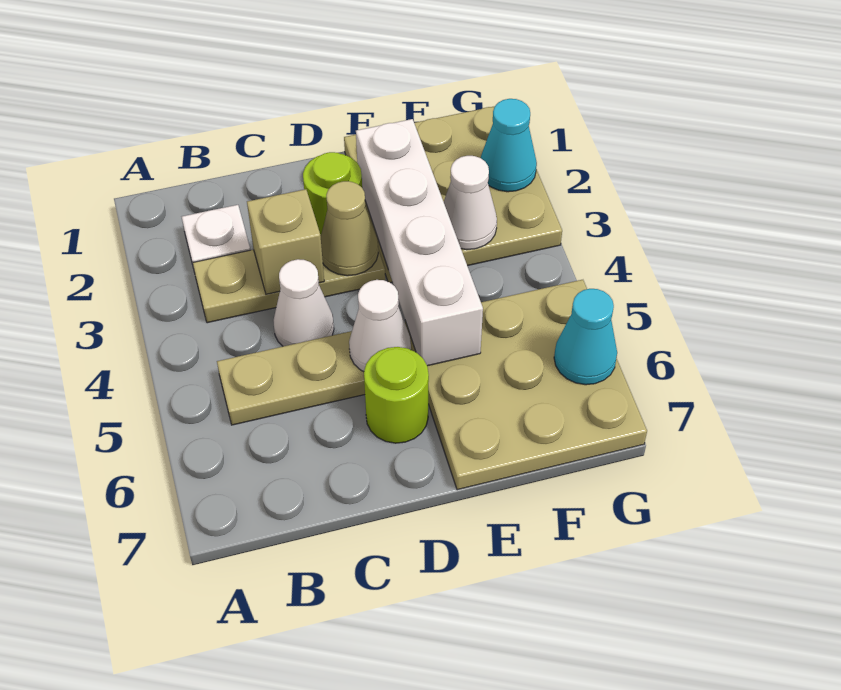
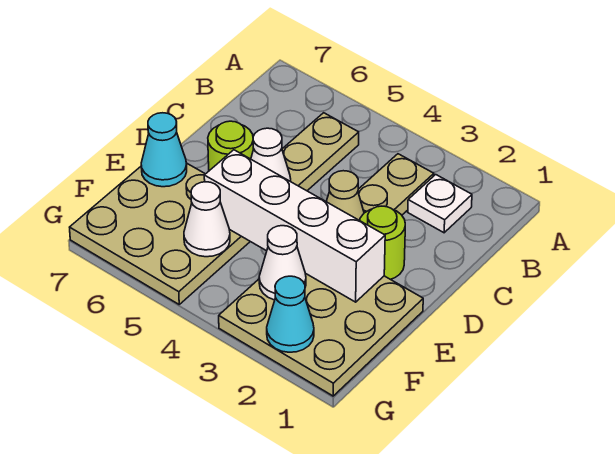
tan 1x1 brick [247,189,324,294] -> none
white 1x1 cone [273,259,334,346] -> white 1x1 cone moved to [184,182,230,257]
cyan 1x1 cone [554,289,617,385] -> cyan 1x1 cone moved to [141,113,187,187]

